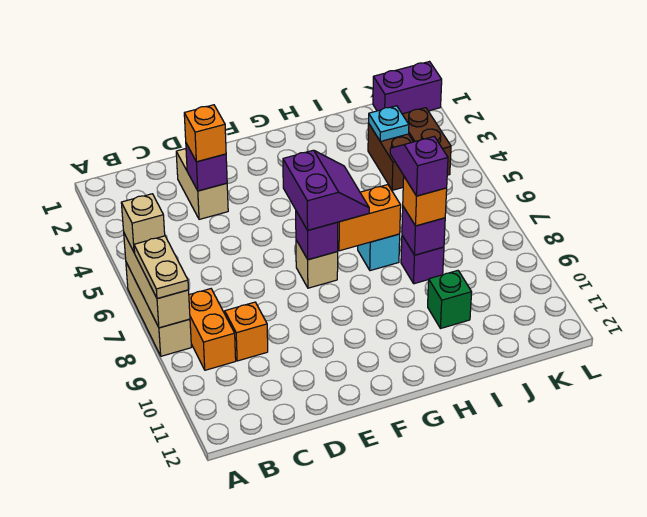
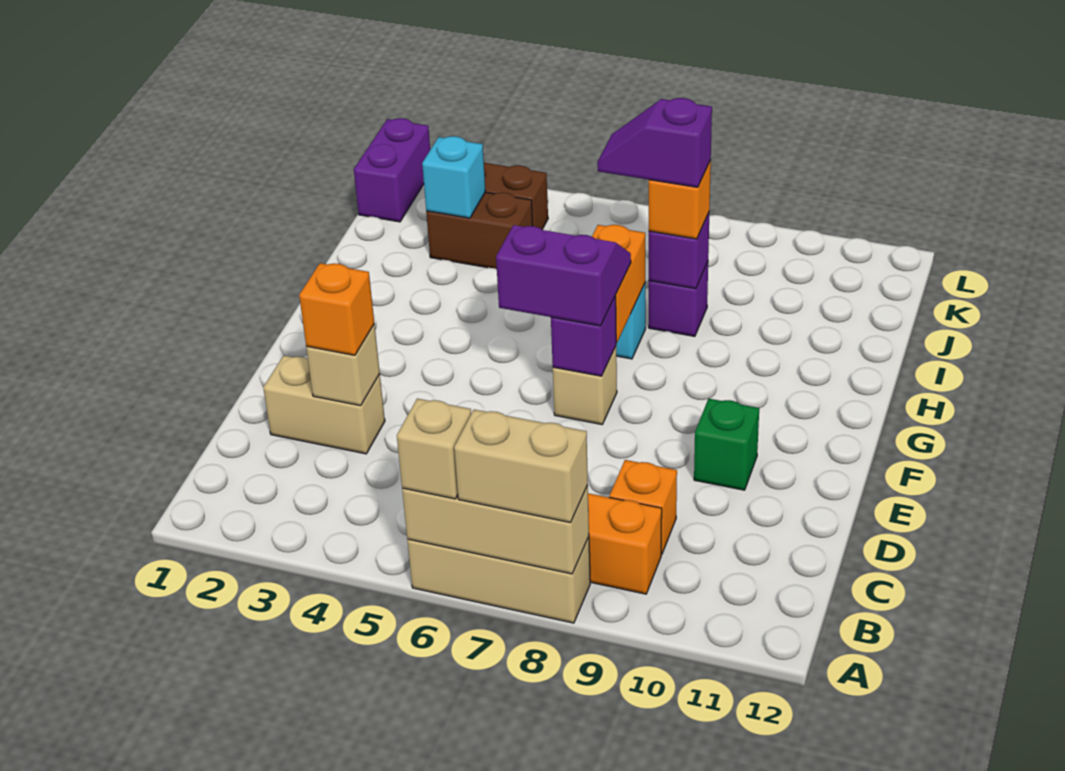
tan 1x2 plate [134,236,189,299] -> tan 1x2 brick [454,410,588,523]
purple 1x1 brick [186,144,227,191] -> tan 1x1 brick [306,324,380,406]
green 1x1 brick [428,271,472,329] -> green 1x1 brick moved to [694,399,759,490]
cyan 1x1 plate [369,106,409,141] -> cyan 1x1 brick [422,136,485,218]

